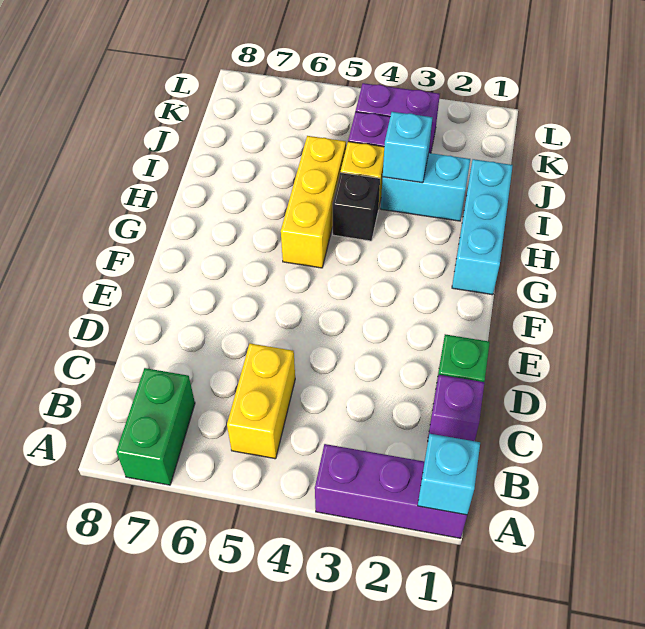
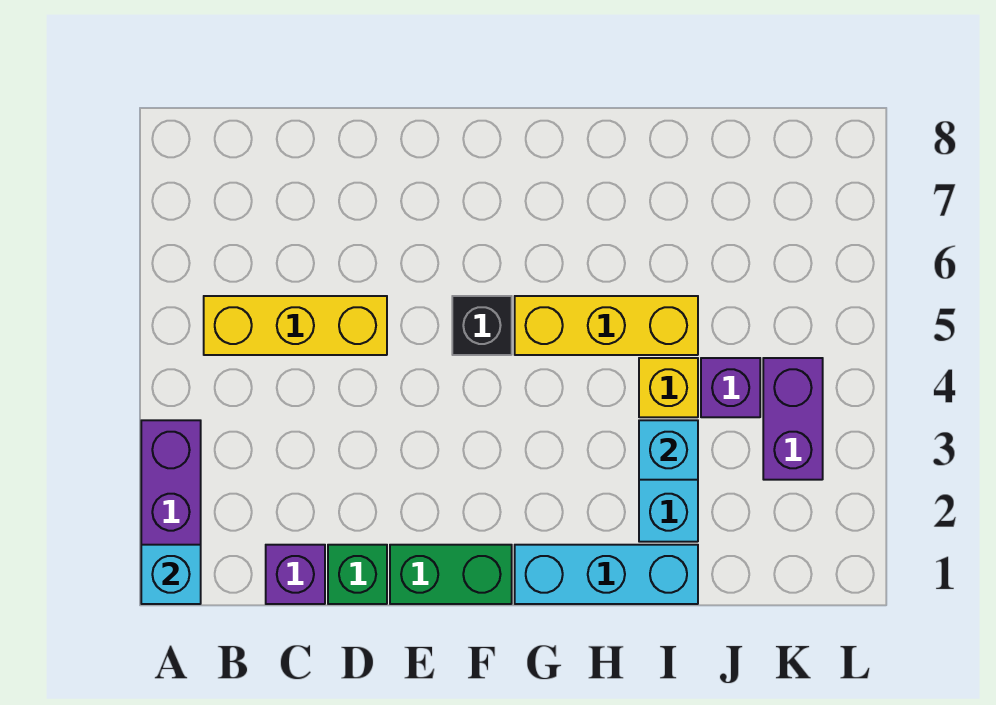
green 1x2 brick [116,368,195,485] -> green 1x2 brick moved to [390,545,512,604]
yellow 1x2 brick [227,343,295,459] -> yellow 1x3 brick [204,296,387,355]
black 1x1 brick [333,173,380,241] -> black 1x1 brick moved to [452,296,512,355]

